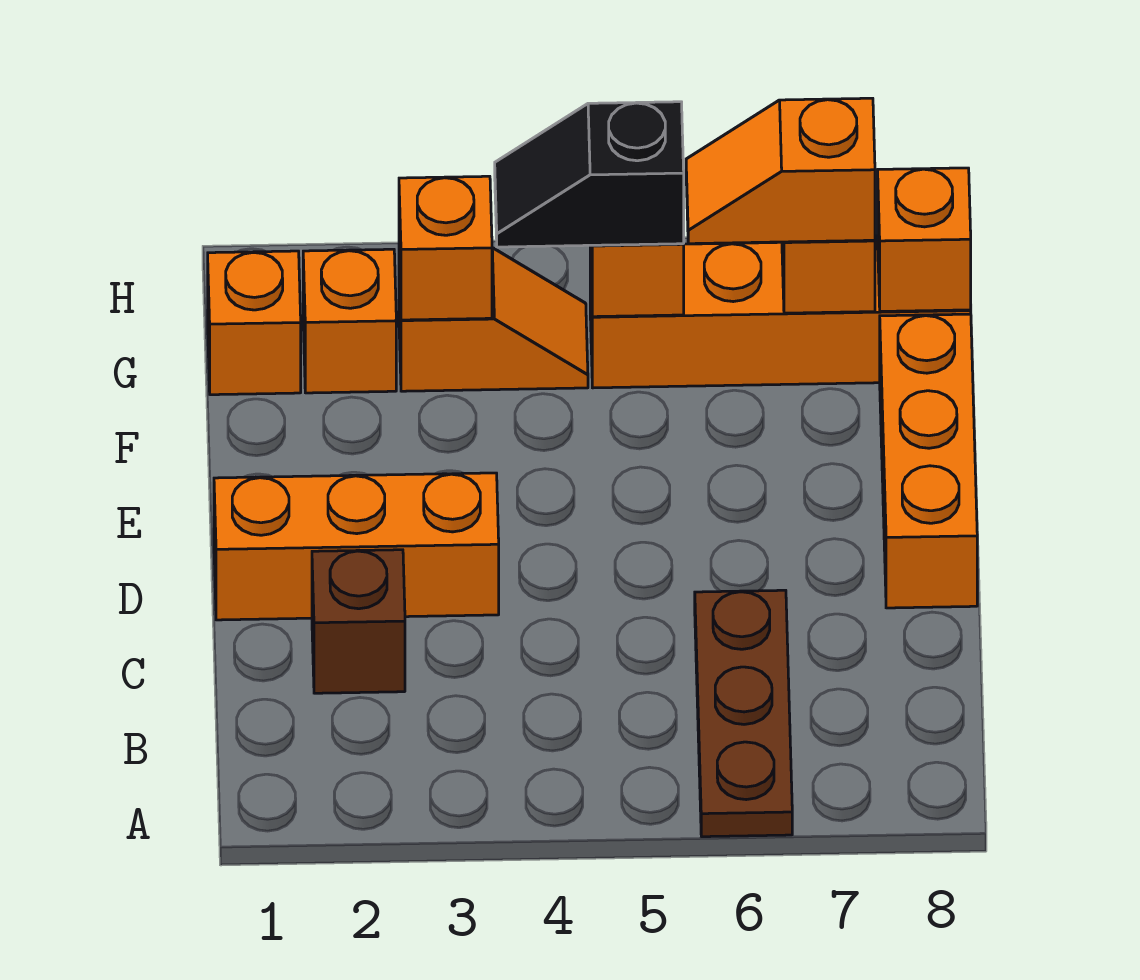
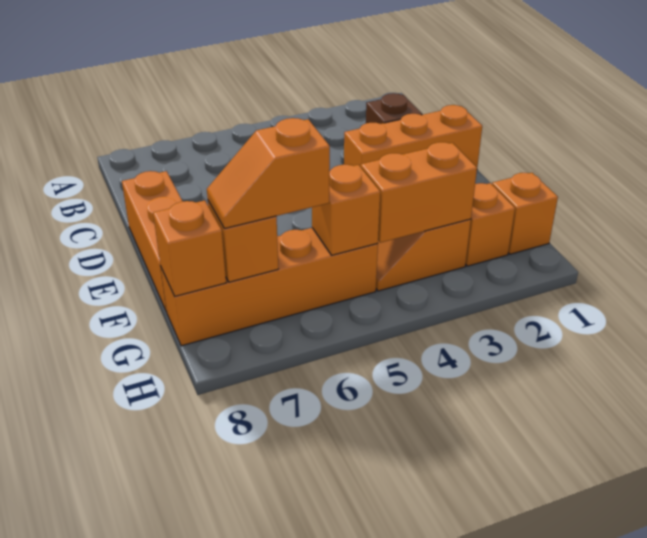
brown 1x3 plate [695,590,792,837] -> none
orange 1x1 brick [399,176,492,320] -> orange 1x2 brick [361,142,477,243]
black 1x2 slope [495,102,684,247] -> none
orange 1x2 slope [686,98,875,244] -> orange 1x2 slope turned to [207,118,330,229]

